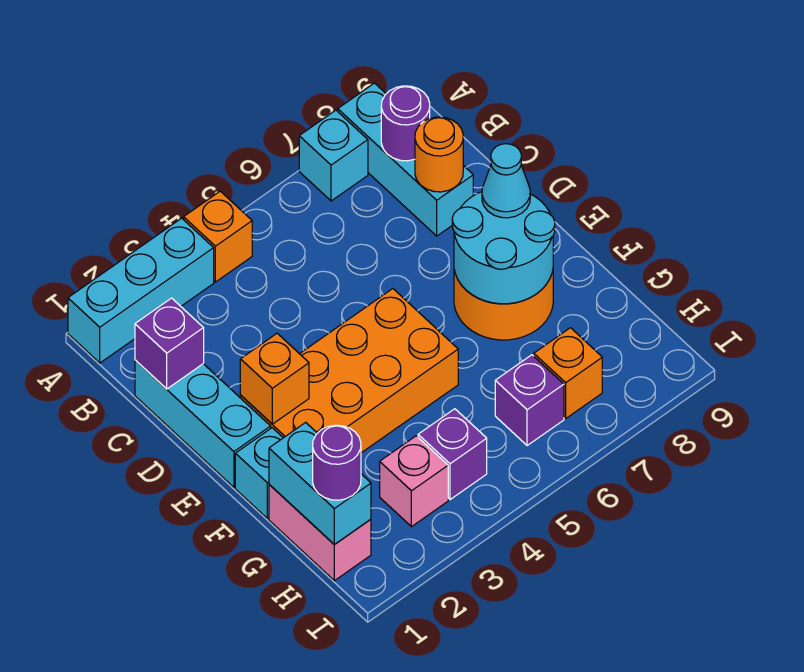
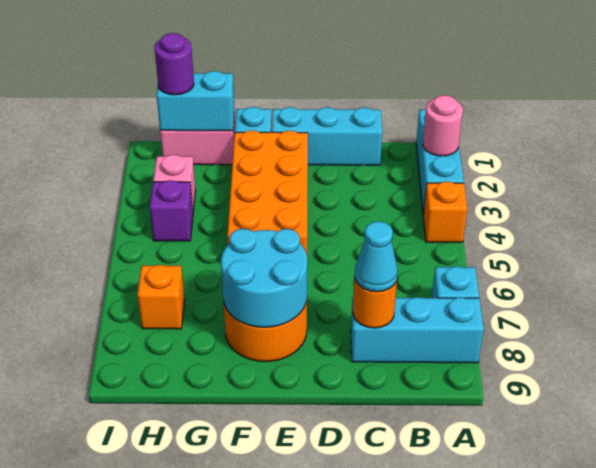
none -> pink 1x1 round brick [423,95,463,156]
purple 1x1 round brick [381,86,430,161] -> none
purple 1x1 brick [135,298,204,389] -> none
orange 1x1 brick [240,333,309,424] -> none
cyan 1x1 cone [482,144,530,218] -> cyan 1x1 cone moved to [355,221,398,292]
purple 1x1 brick [495,355,564,446] -> none

